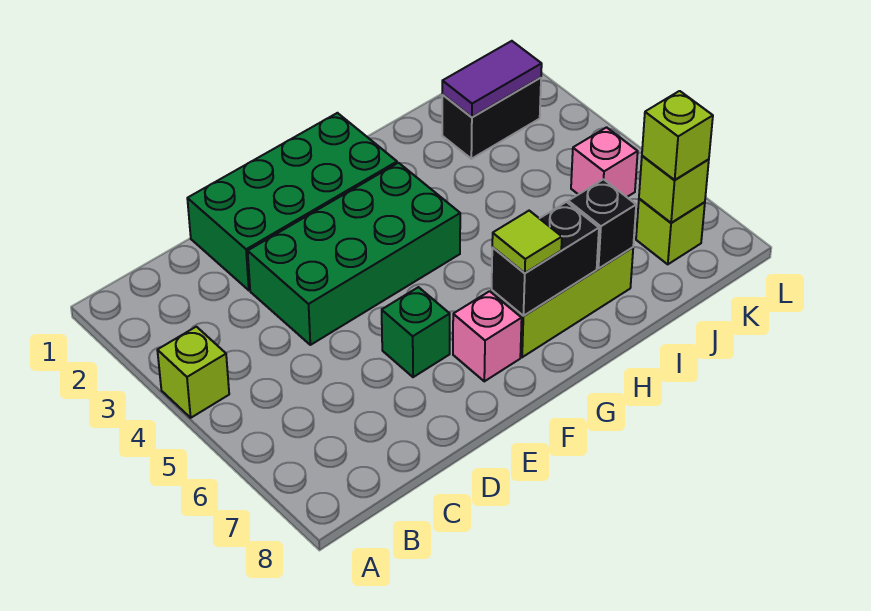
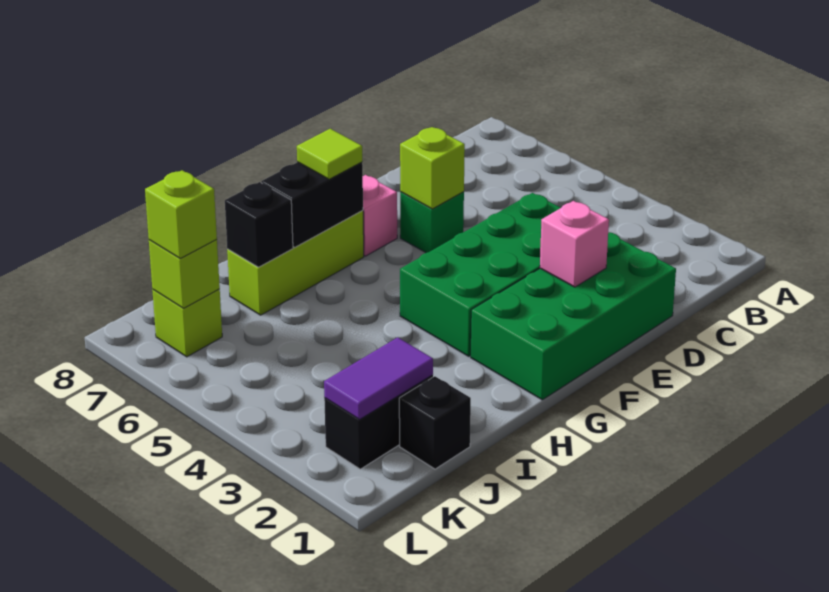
lime 1x1 brick [157,327,229,418] -> lime 1x1 brick moved to [400,127,465,209]
none -> black 1x1 brick [399,376,471,469]
pink 1x1 brick [571,127,638,197] -> pink 1x1 brick moved to [540,201,609,287]

